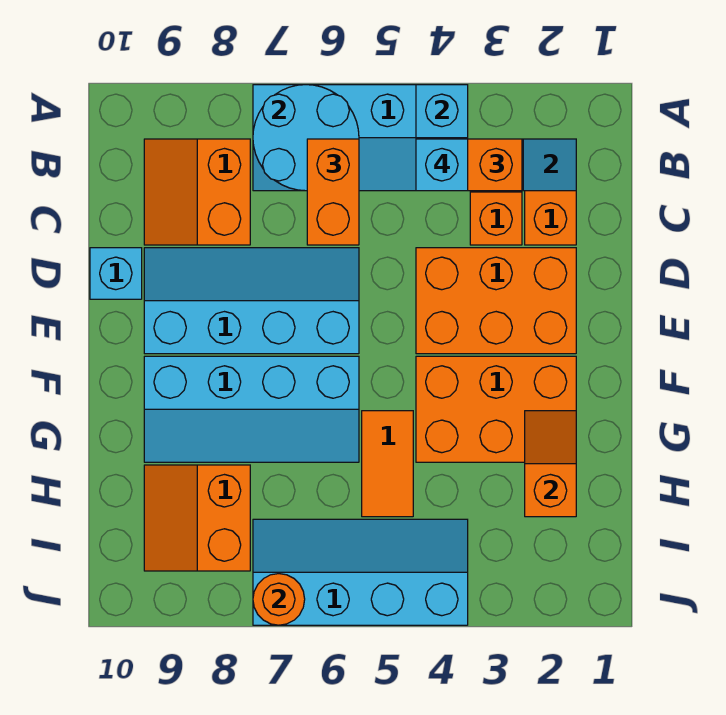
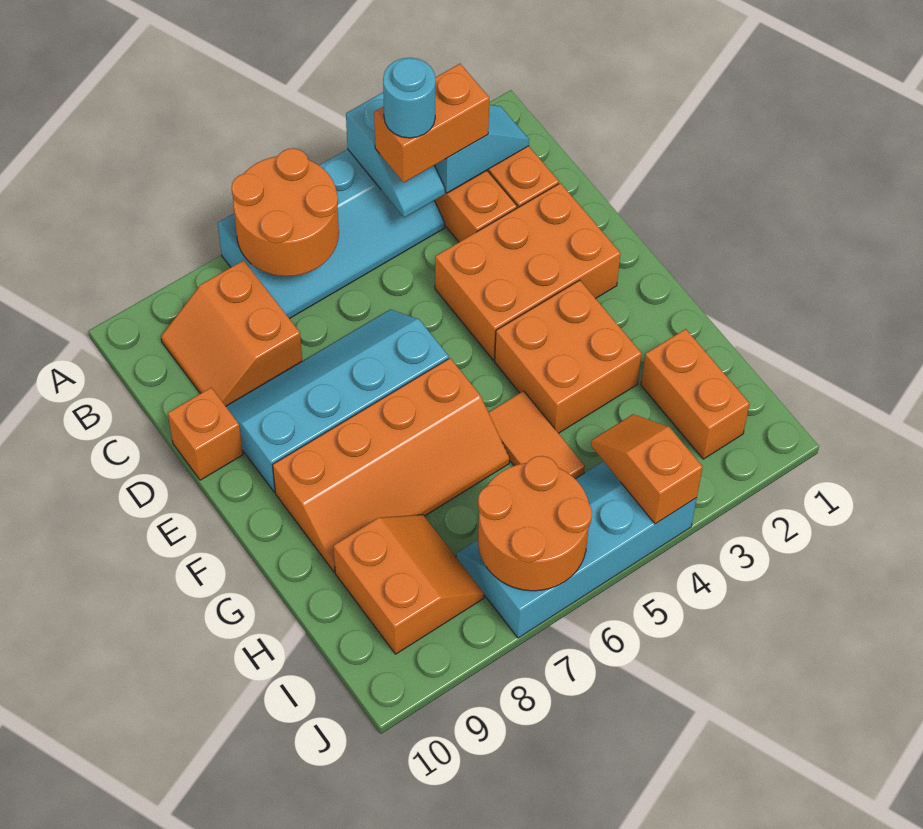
cyan 2x2 round brick [253,85,359,191] -> orange 2x2 round brick [231,148,339,276]
cyan 1x1 brick [416,139,468,191] -> cyan 1x1 round brick [383,58,436,138]
orange 1x2 brick [307,139,359,245] -> orange 1x2 brick moved to [641,329,750,459]
cyan 1x1 brick [90,248,142,299] -> orange 1x1 brick [168,388,243,480]
orange 2x3 brick [416,356,576,462] -> orange 2x2 brick [495,280,642,433]
cyan 2x4 slope [144,356,359,462] -> orange 2x4 slope [273,358,510,572]
orange 1x2 slope [525,411,576,517] -> orange 1x2 slope moved to [591,414,703,524]
orange 2x2 slope [144,465,250,571] -> orange 2x2 slope turned to [333,515,484,654]
orange 1x1 round brick [253,574,305,625] -> orange 2x2 round brick [478,456,592,591]

